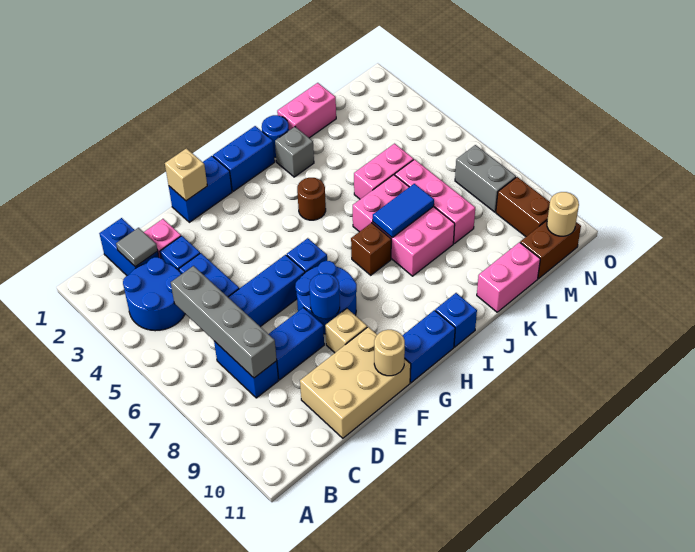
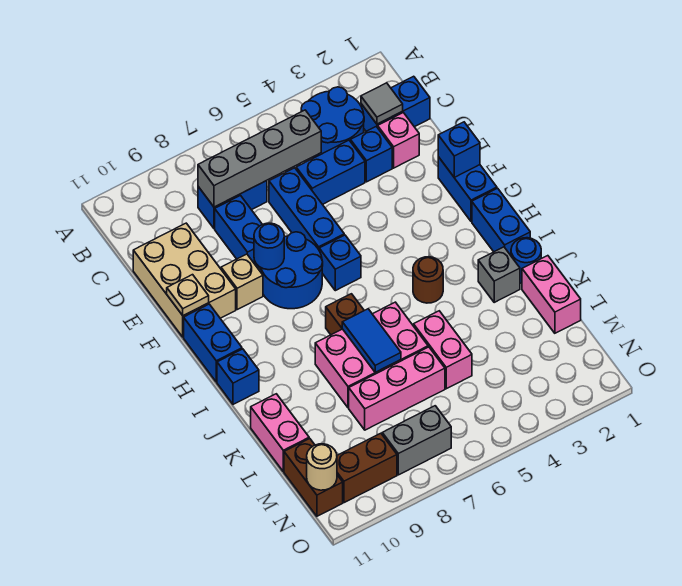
tan 1x1 brick [165,148,207,201] -> blue 1x1 brick [438,122,480,177]
tan 1x1 round brick [374,330,405,376] -> tan 1x1 plate [167,275,209,316]

